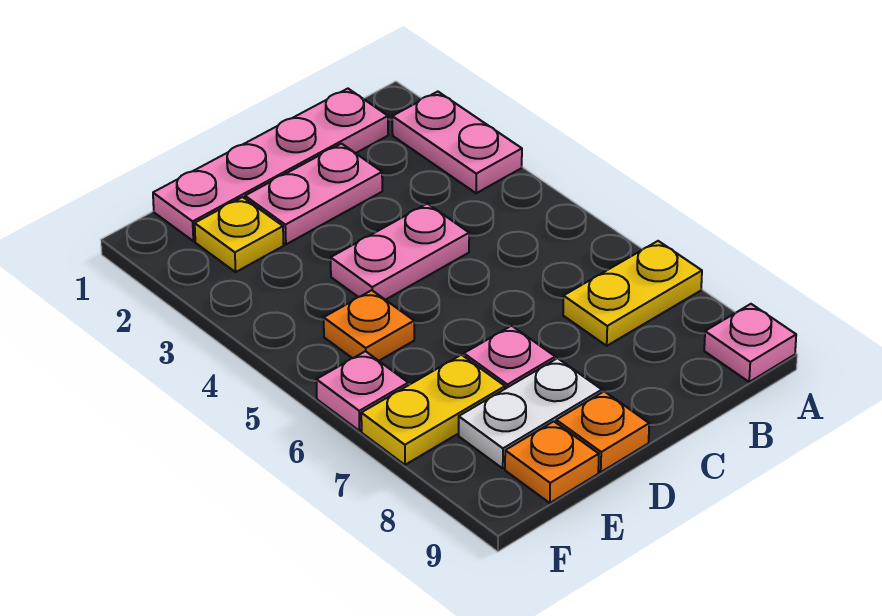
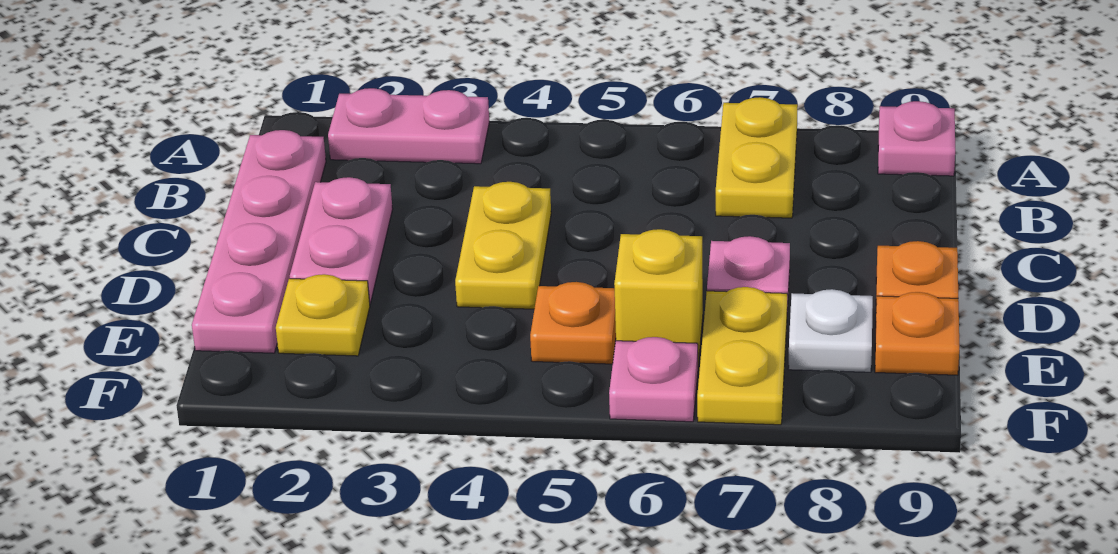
pink 1x2 plate [331,204,469,300] -> yellow 1x2 plate [455,182,551,309]
white 1x2 plate [459,358,602,468] -> white 1x1 plate [788,289,873,372]
none -> yellow 1x1 brick [614,229,703,364]

